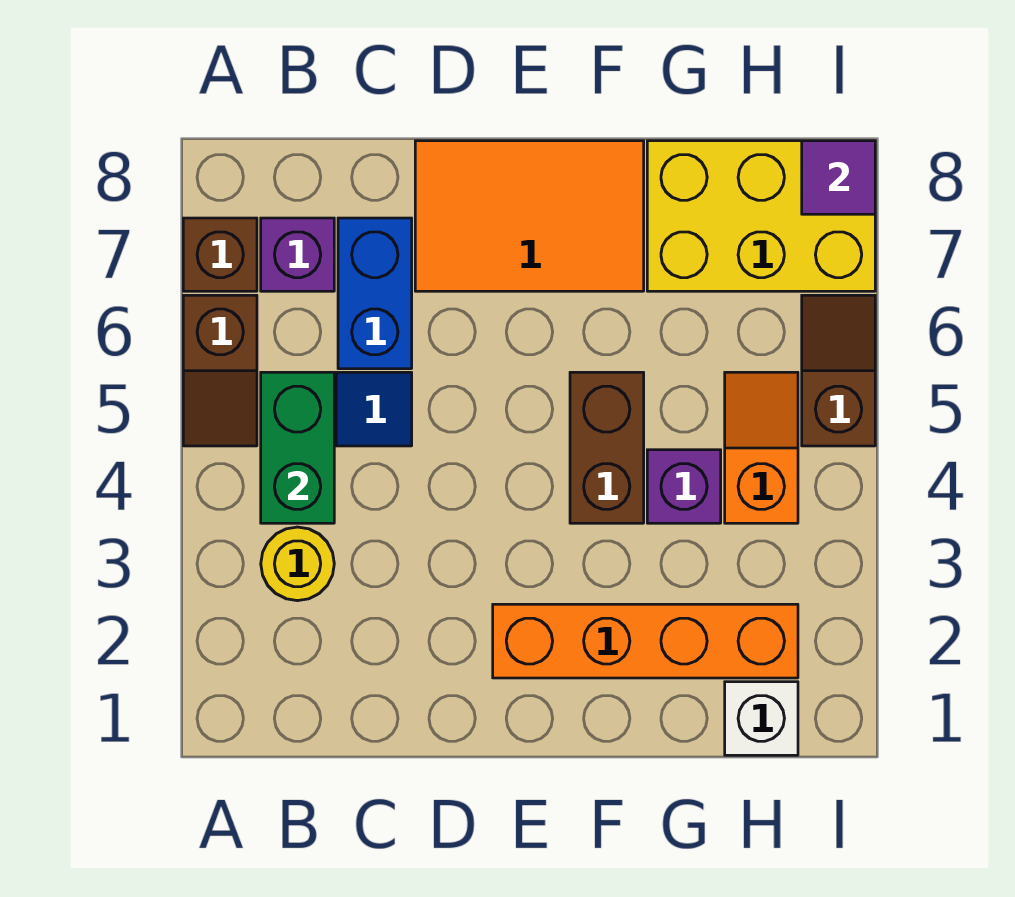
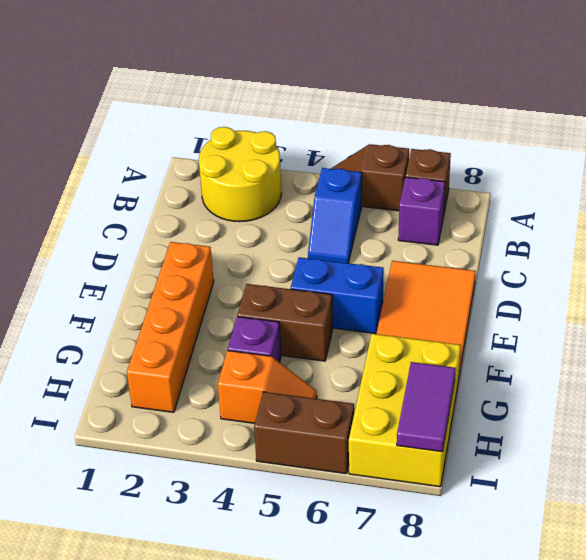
yellow 1x1 round brick [261,527,334,601] -> yellow 2x2 round brick [199,127,282,222]
green 1x2 brick [261,372,334,523] -> none
blue 1x2 brick [338,218,412,369] -> blue 1x2 brick moved to [291,257,384,334]
white 1x1 brick [725,682,798,755] -> none
brown 1x2 slope [802,295,875,446] -> brown 1x2 brick [254,392,354,474]
purple 1x1 tile [802,141,875,214] -> purple 1x2 tile [397,362,456,452]

